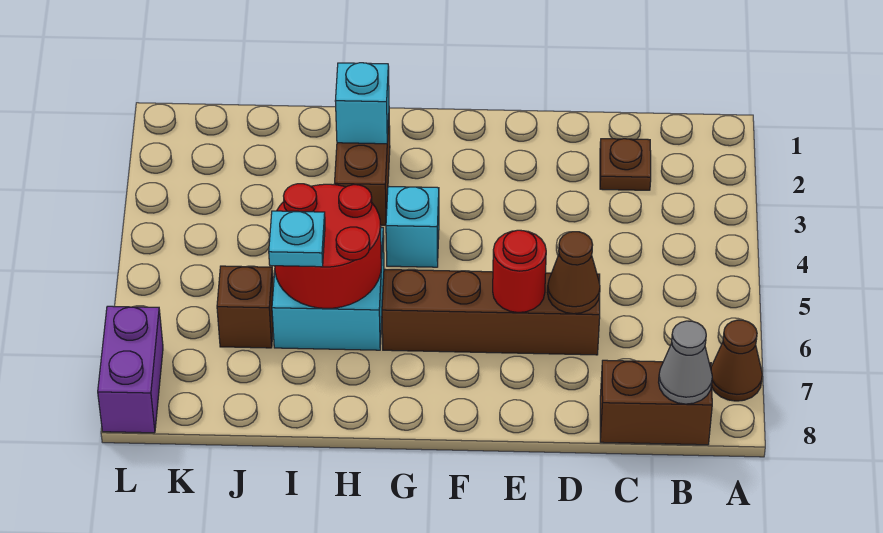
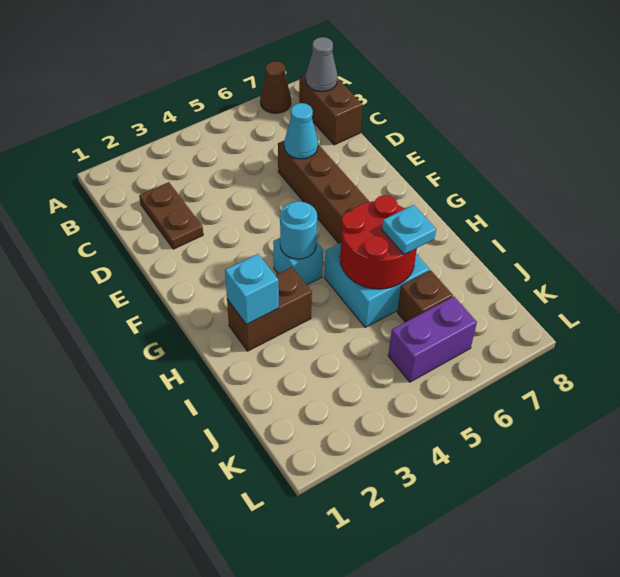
brown 1x1 plate [600,139,651,190] -> brown 1x2 plate [139,182,203,249]
brown 1x1 cone [548,232,600,314] -> cyan 1x1 cone [284,103,318,159]
red 1x1 round brick [493,230,546,313] -> none
none -> cyan 1x1 round brick [280,201,317,259]
purple 1x2 brick [98,306,163,433] -> purple 1x2 brick moved to [388,297,477,382]

